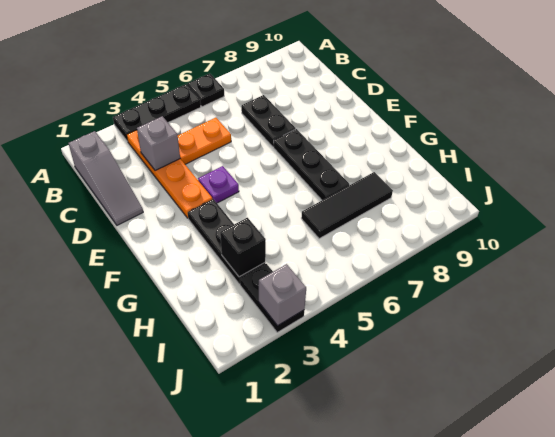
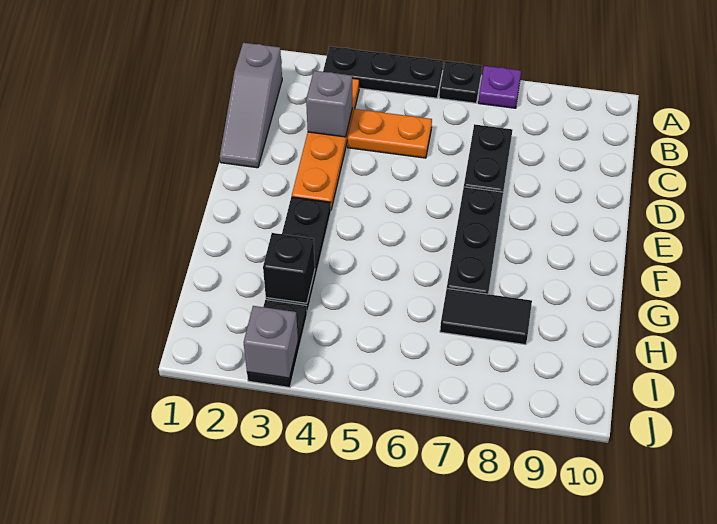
purple 1x1 plate [198,166,239,203] -> purple 1x1 plate moved to [478,66,521,108]
black 1x3 tile [301,172,393,239] -> black 1x2 tile [440,289,532,345]

